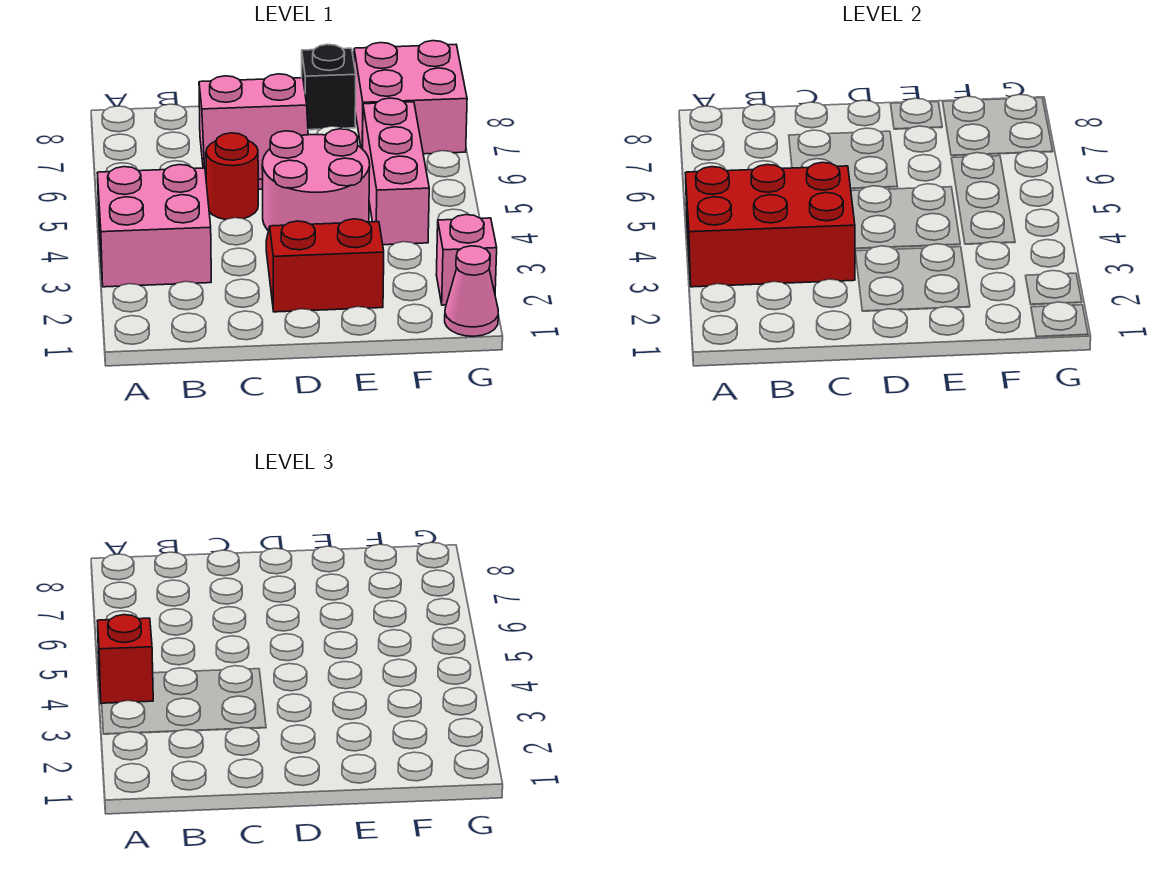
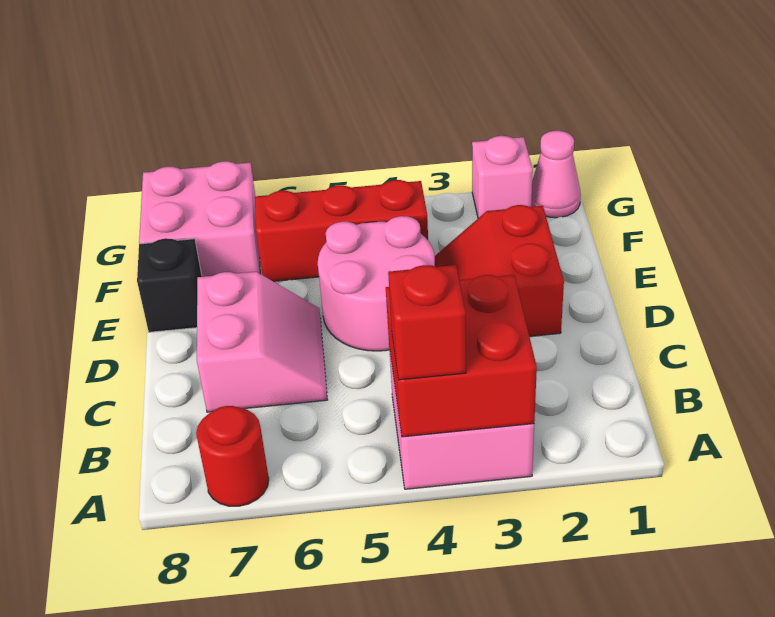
red 2x3 brick [686,162,855,287] -> red 2x2 brick [386,275,537,437]
red 1x1 round brick [206,133,258,220] -> red 1x1 round brick moved to [196,406,269,506]
pink 1x3 brick [363,98,429,245] -> red 1x3 brick [255,180,428,281]

